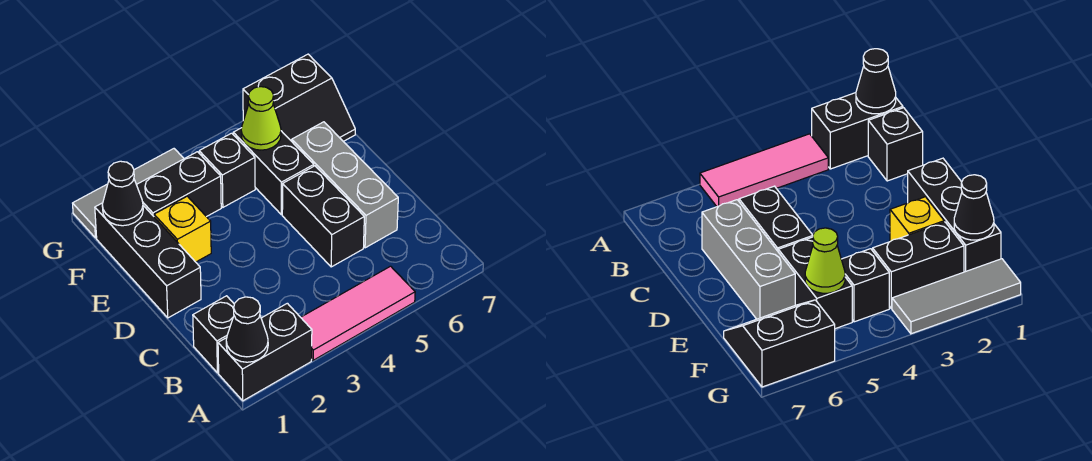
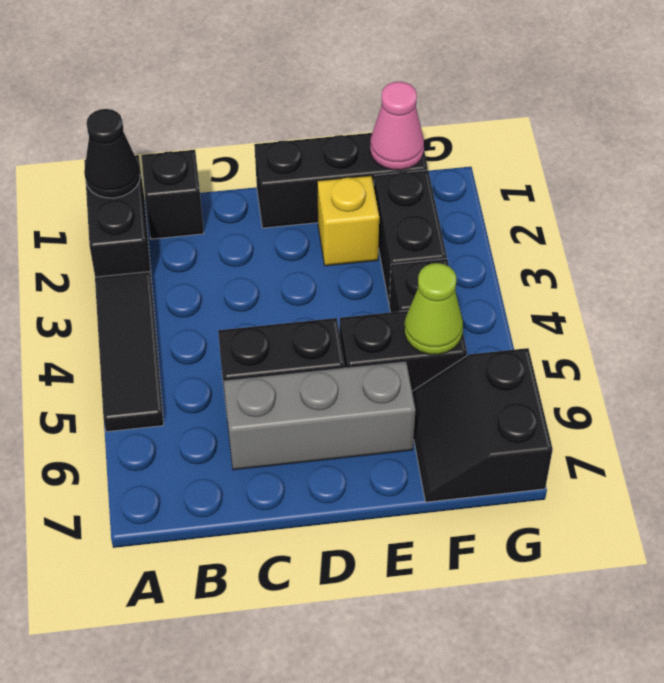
pink 1x3 tile [301,266,415,360] -> black 1x3 tile [95,272,164,432]
black 1x1 cone [102,161,143,226] -> pink 1x1 cone [370,82,424,170]
grey 1x3 tile [73,149,184,238] -> none

